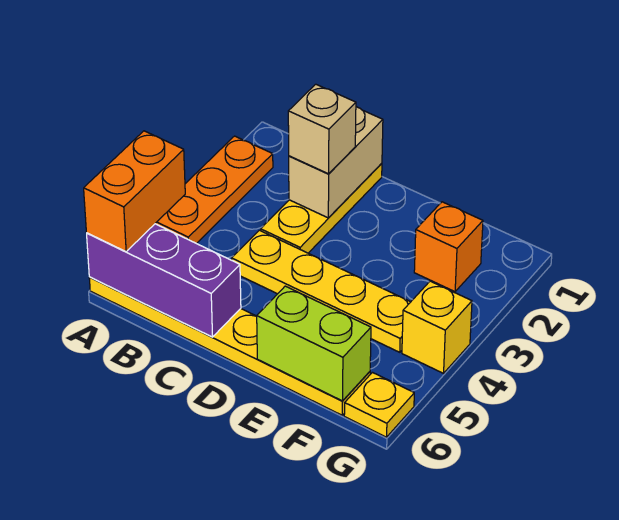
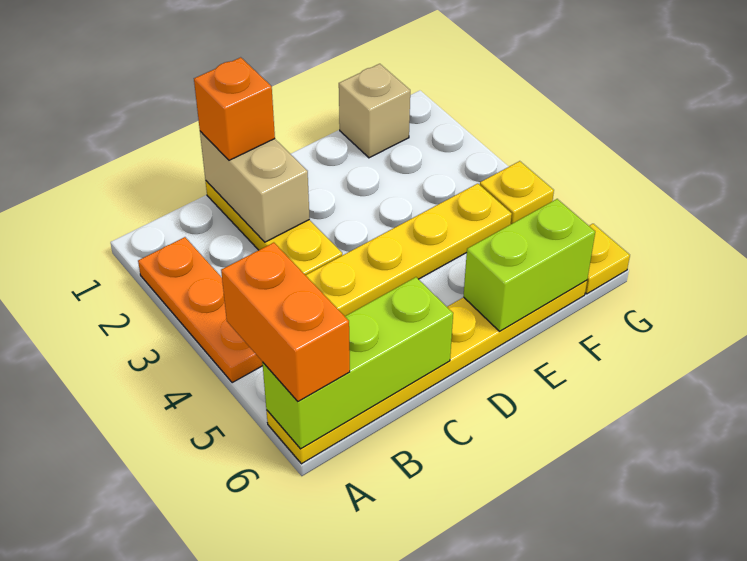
purple 1x3 brick [87,224,241,337] -> lime 1x3 brick [262,277,453,449]
tan 1x1 brick [288,84,356,174] -> tan 1x1 brick moved to [339,64,410,158]
orange 1x1 brick [414,202,483,292] -> orange 1x1 brick moved to [194,57,275,160]
yellow 1x1 brick [402,281,472,373] -> yellow 1x1 plate [480,161,554,224]

